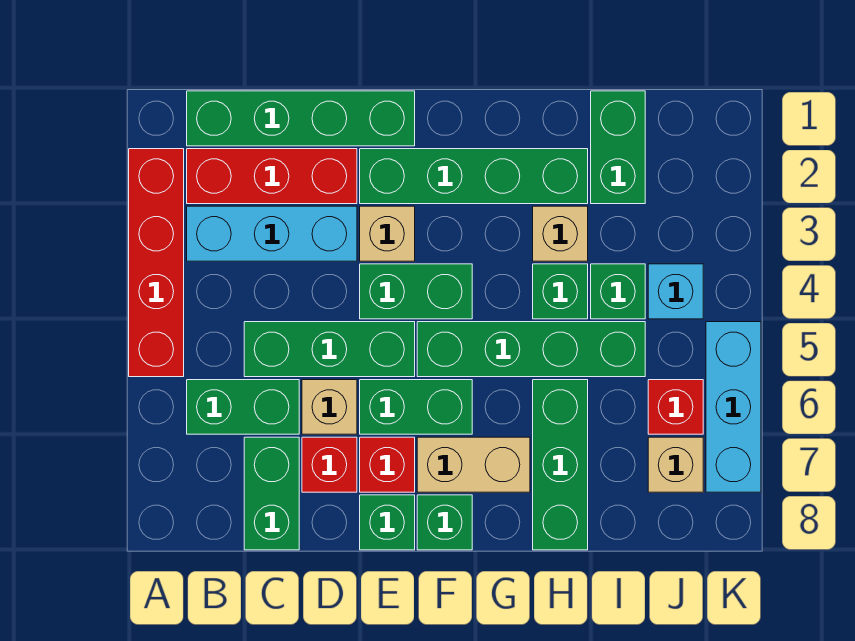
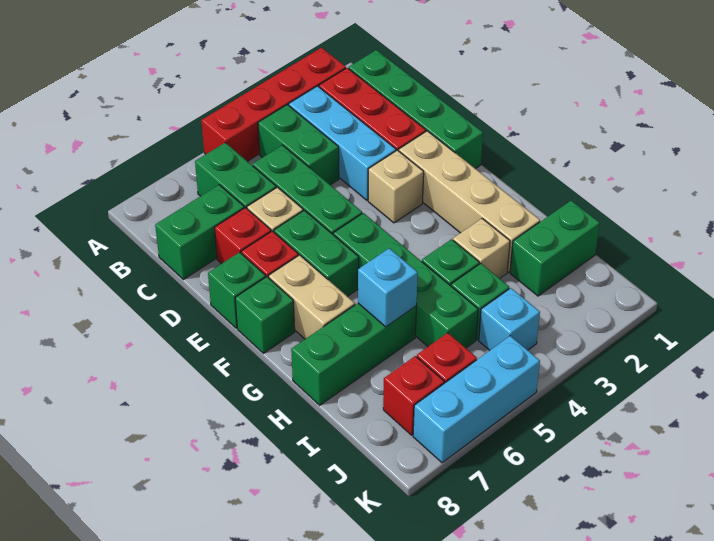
green 1x4 brick [360,149,588,204] -> tan 1x4 brick [399,131,540,272]
green 1x2 brick [360,264,472,319] -> green 1x2 brick moved to [258,105,339,185]
none -> cyan 1x1 brick [358,248,418,327]
tan 1x1 brick [648,437,703,492] -> red 1x1 brick [383,356,444,435]

